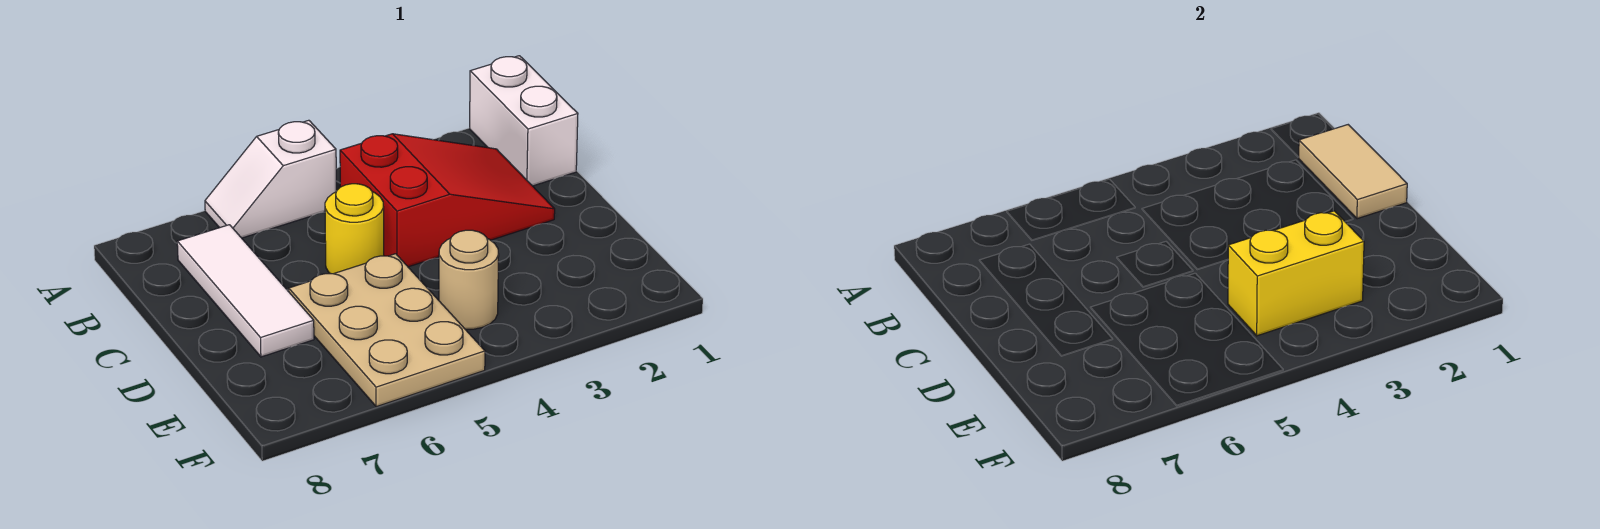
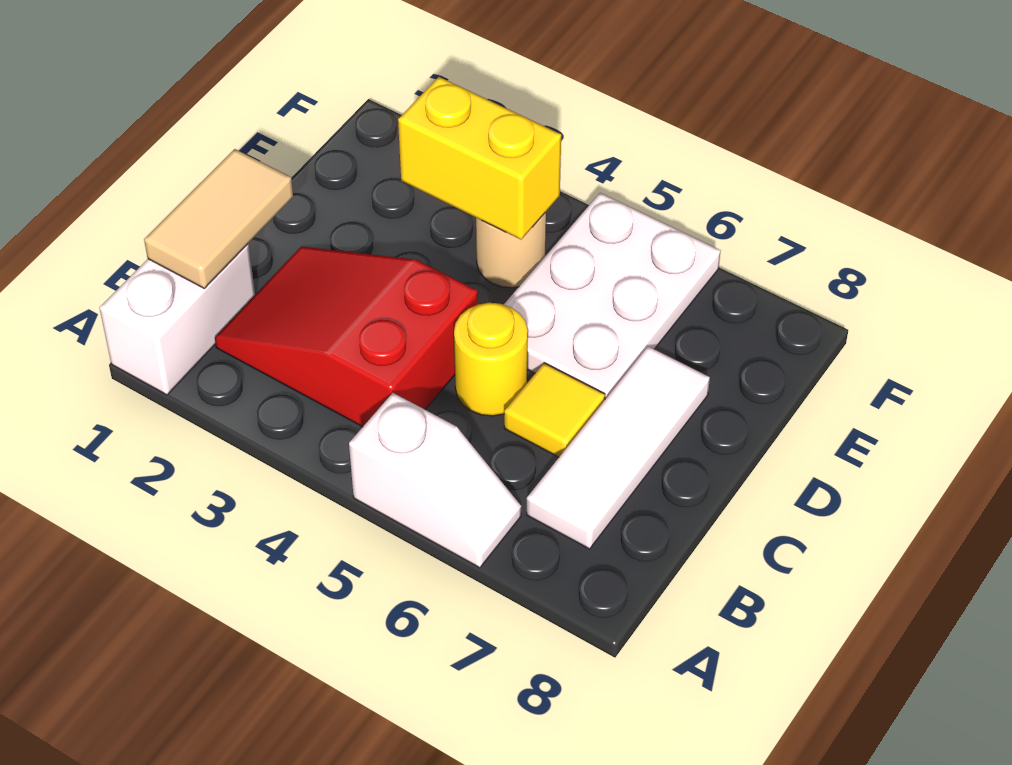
none -> yellow 1x1 tile [504,363,605,457]
tan 2x3 plate [289,254,485,407] -> white 2x3 plate [504,193,721,399]

